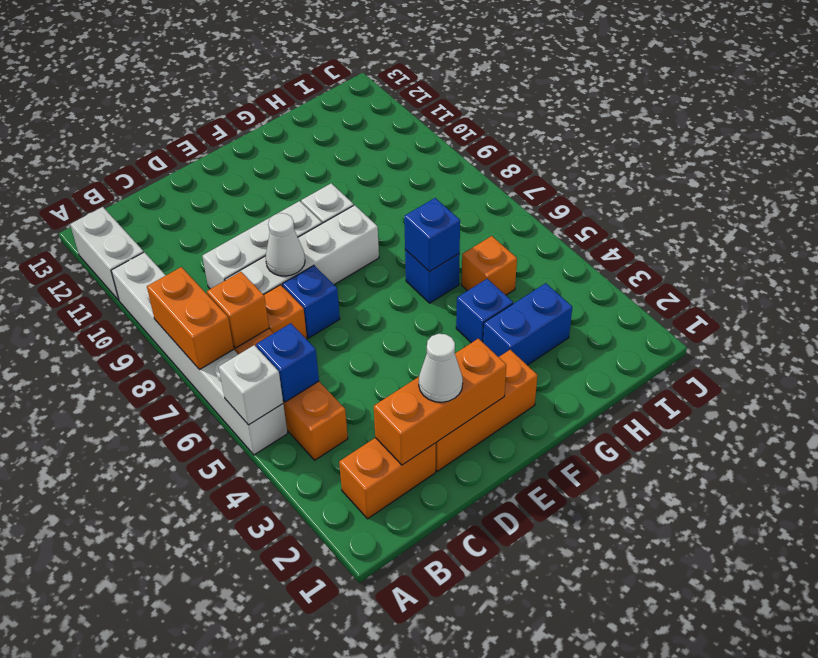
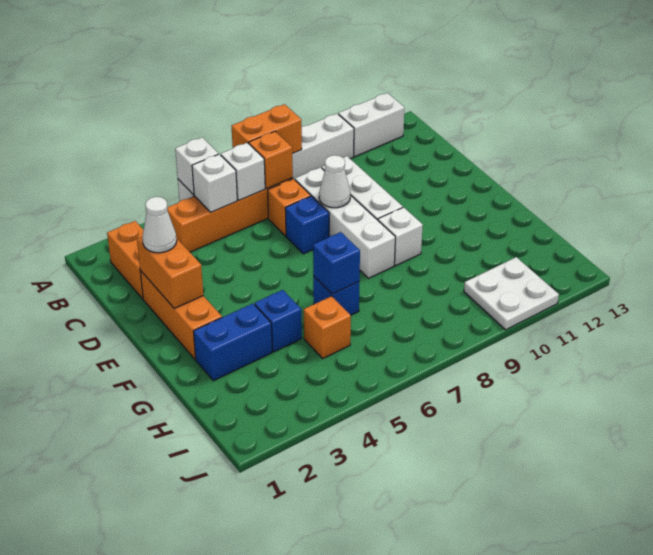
blue 1x1 brick [256,323,319,402] -> white 1x1 brick [192,154,237,212]
none -> white 1x1 brick [221,143,265,200]
orange 1x3 brick [374,339,506,465] -> orange 1x2 brick [137,237,203,308]
blue 1x2 brick [483,283,572,365] -> blue 1x2 brick turned to [193,304,272,381]
none -> white 2x2 plate [464,257,559,330]

